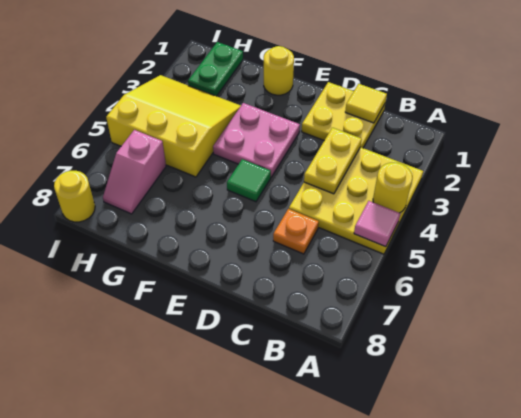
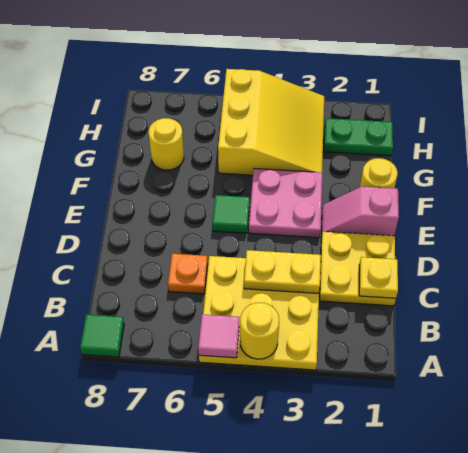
none -> green 1x1 tile [80,314,124,357]
yellow 1x1 tile [345,84,387,123] -> yellow 1x1 plate [359,257,398,298]
pink 1x2 slope [103,130,166,214] -> pink 1x2 slope moved to [322,186,399,236]
yellow 1x1 round brick [54,171,95,222] -> yellow 1x1 round brick moved to [149,118,184,170]

